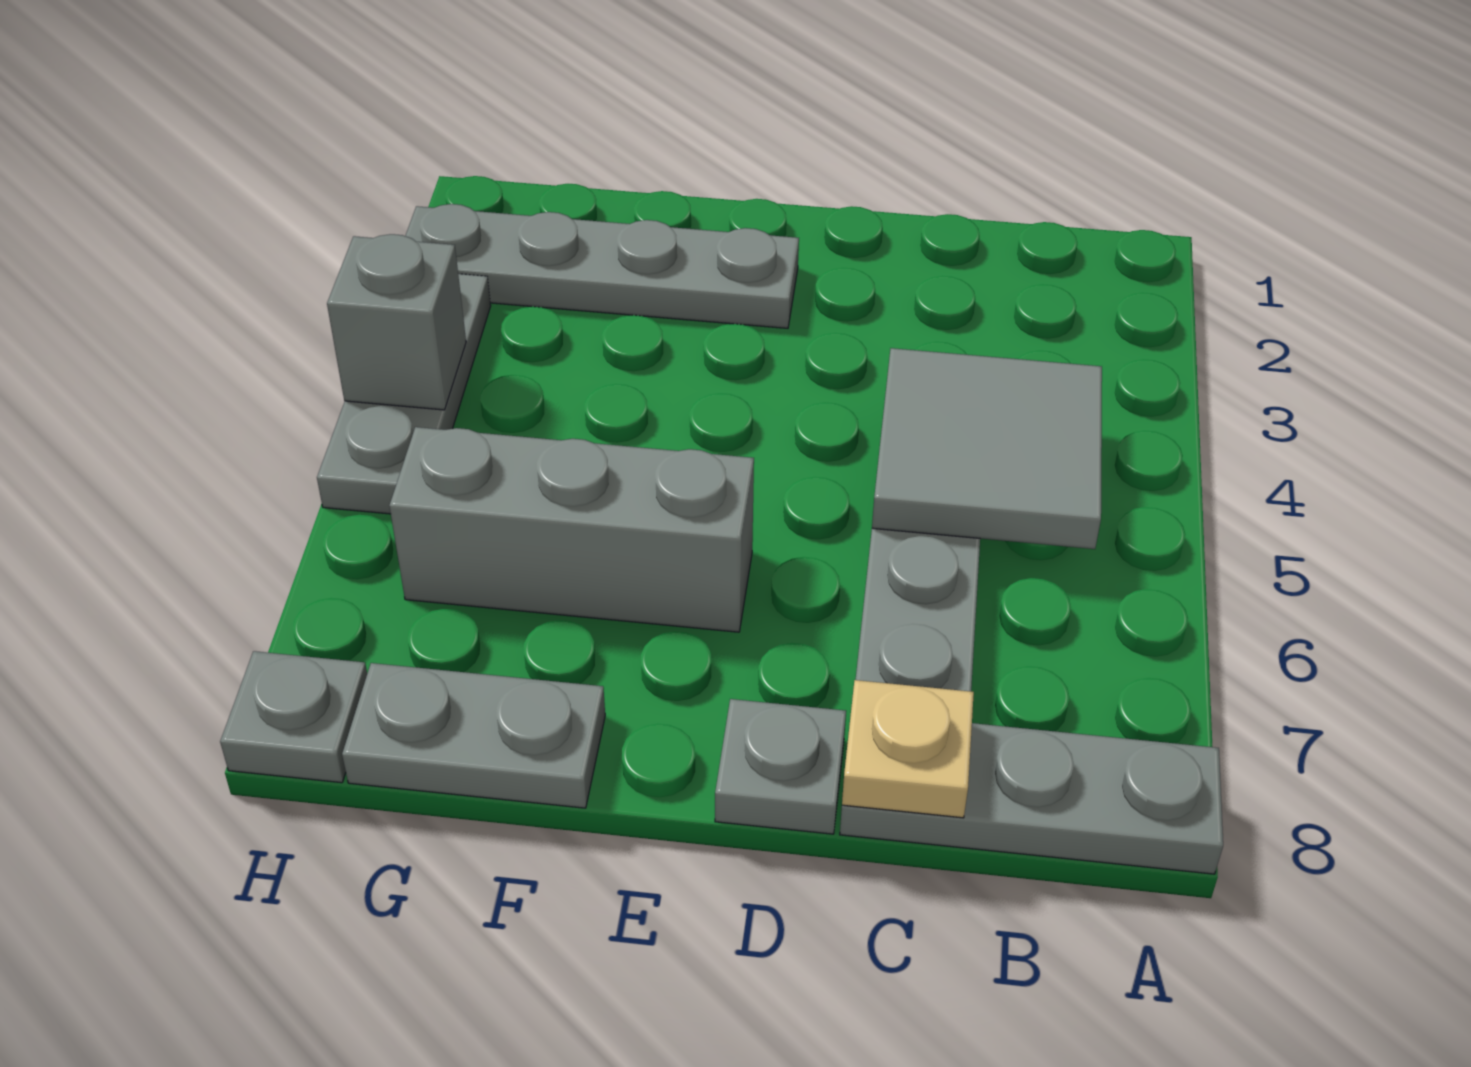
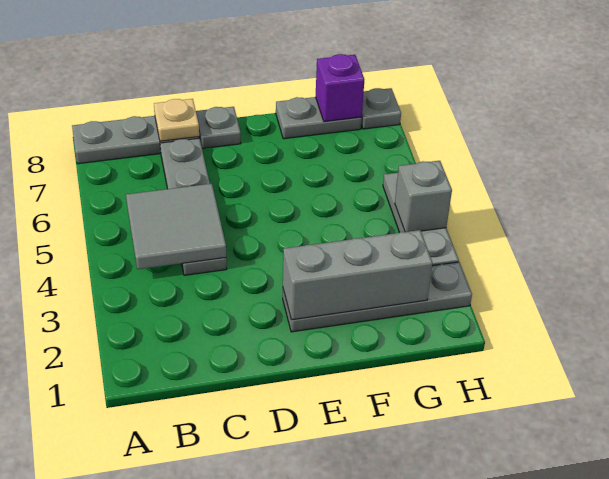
grey 1x3 brick [389,427,754,632] -> grey 1x3 brick moved to [283,230,433,320]
none -> purple 1x1 brick [316,54,364,122]

